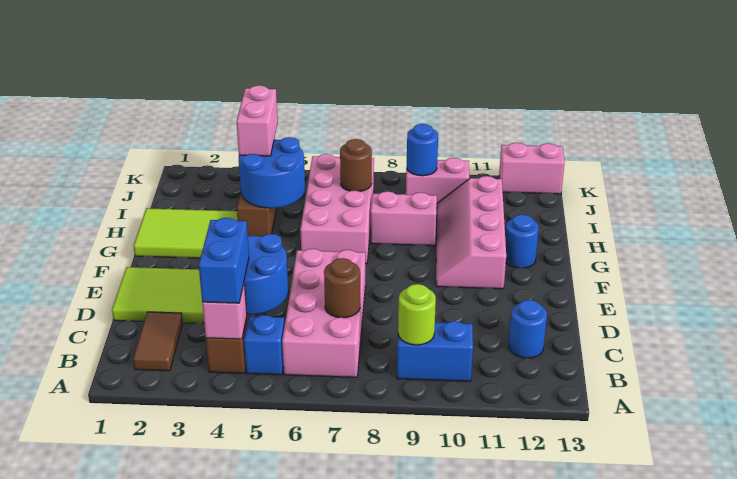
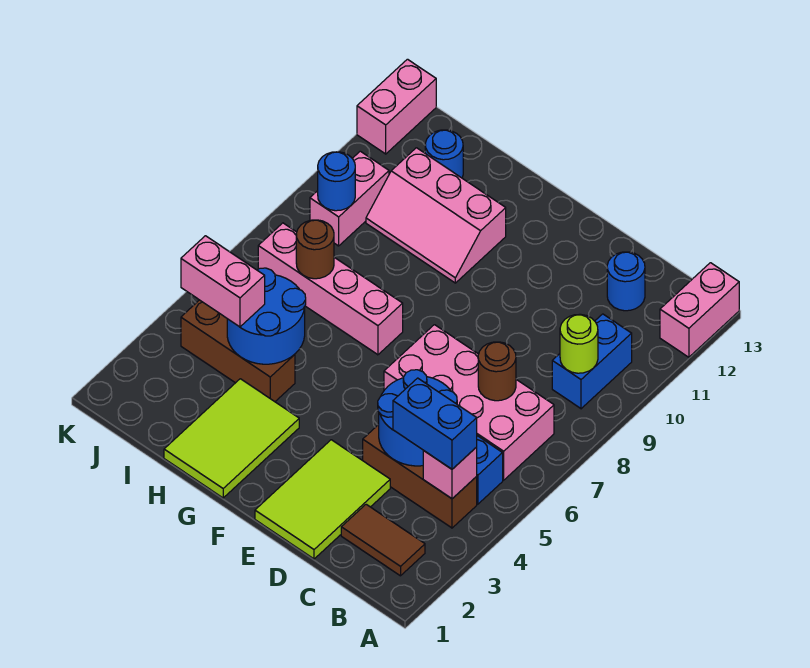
pink 2x4 slope [436,176,506,289] -> pink 2x3 slope [366,148,506,283]
pink 2x4 brick [300,154,374,264] -> pink 1x4 brick [258,223,403,355]
blue 1x1 round brick [505,214,539,268] -> blue 1x1 round brick moved to [425,130,463,178]
pink 1x2 brick [371,191,437,246] -> pink 1x2 brick moved to [660,263,739,357]

